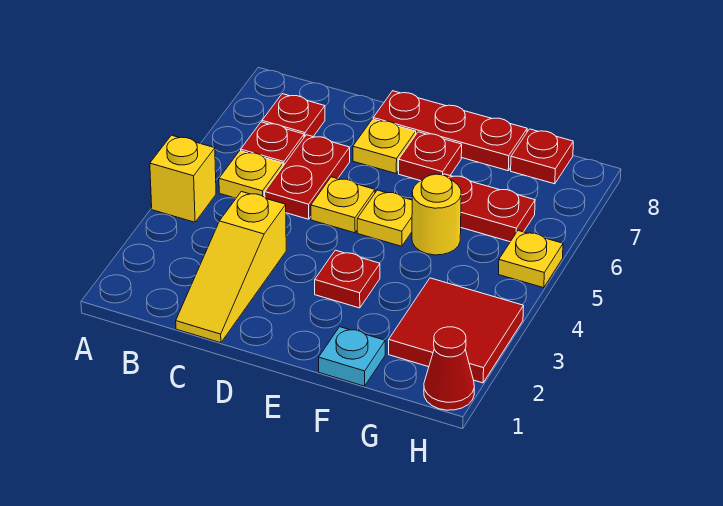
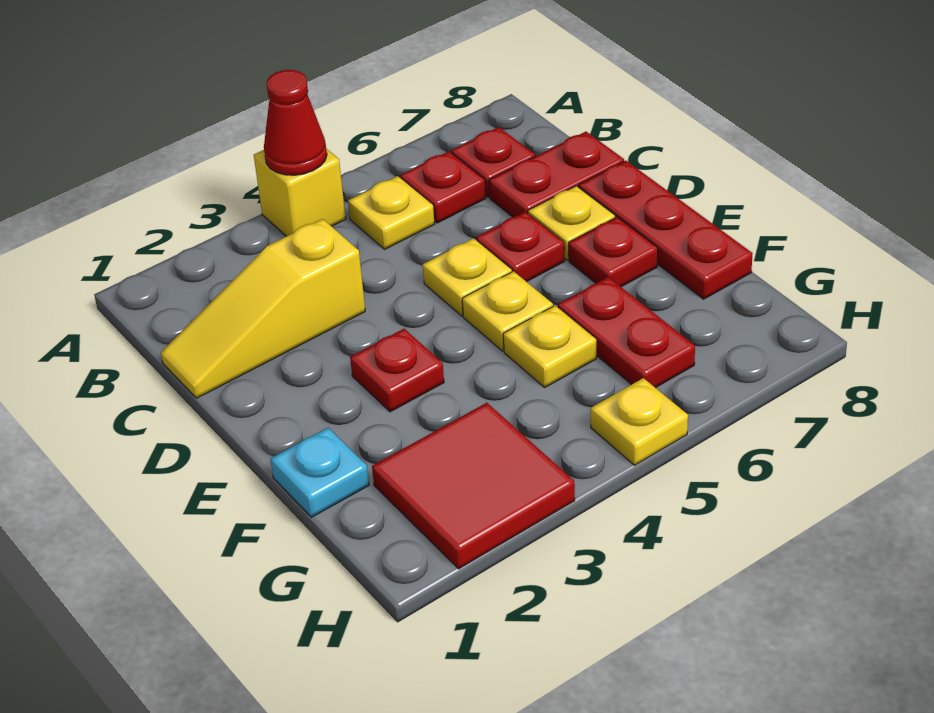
red 1x2 plate [265,135,350,219] -> red 1x2 plate moved to [489,132,624,217]
yellow 1x1 round brick [412,174,461,255] -> yellow 1x1 plate [503,306,596,387]
red 1x1 plate [511,129,573,184] -> red 1x1 plate moved to [476,212,564,282]
red 1x1 cone [424,327,474,410] -> red 1x1 cone moved to [264,70,327,175]

